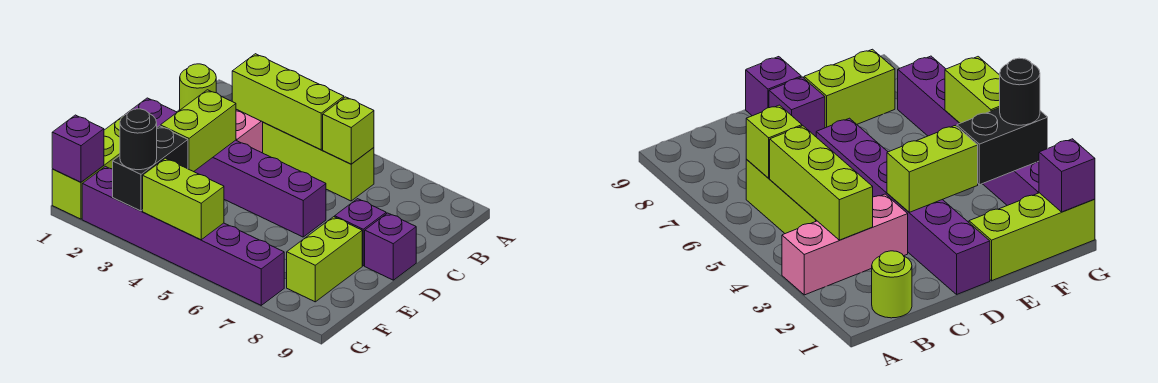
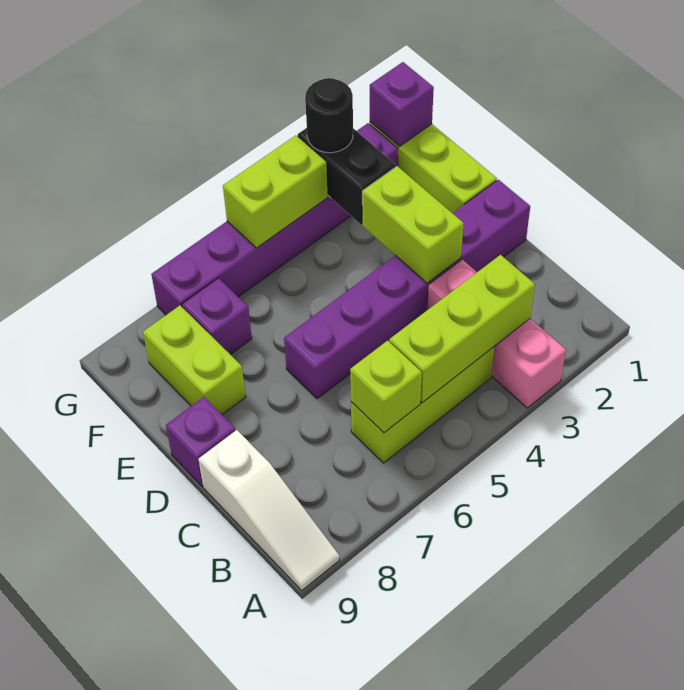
none -> white 1x3 slope [198,430,339,591]
lime 1x1 round brick [180,64,216,110] -> none
purple 1x1 brick [335,199,386,266] -> purple 1x1 brick moved to [182,278,252,355]

